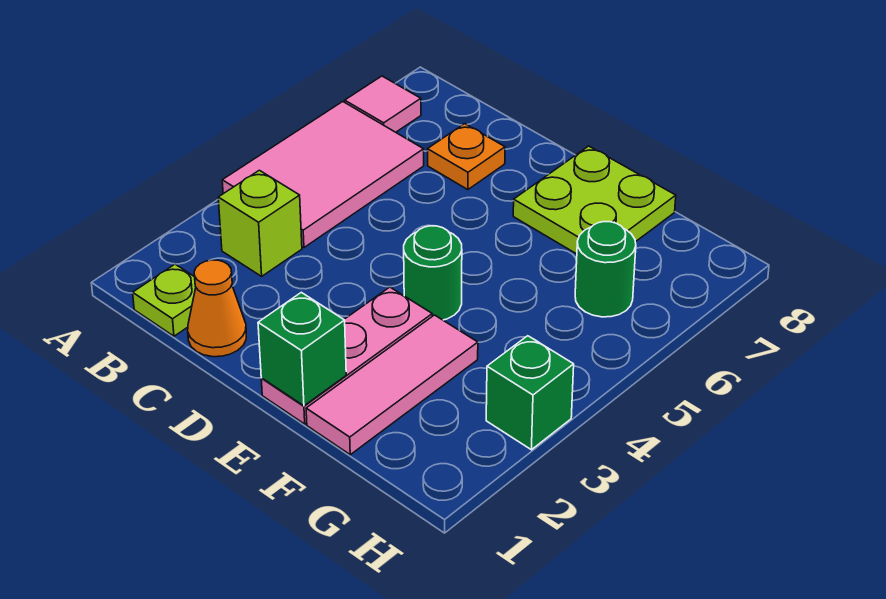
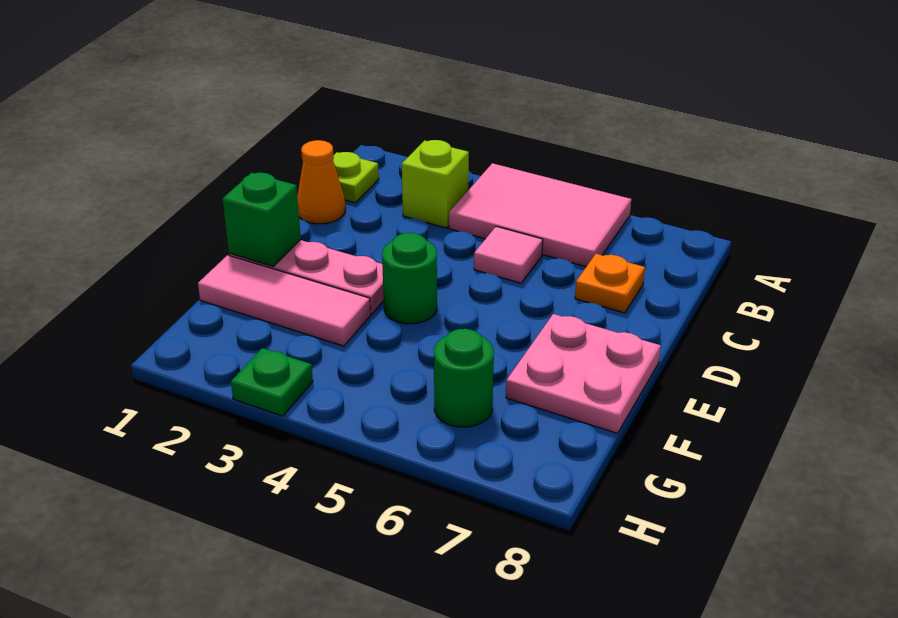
pink 1x1 tile [345,76,421,132] -> pink 1x1 tile moved to [474,226,543,283]
lime 2x2 plate [513,146,676,254] -> pink 2x2 plate [506,314,661,433]
green 1x1 brick [486,336,574,450] -> green 1x1 plate [231,348,313,416]

